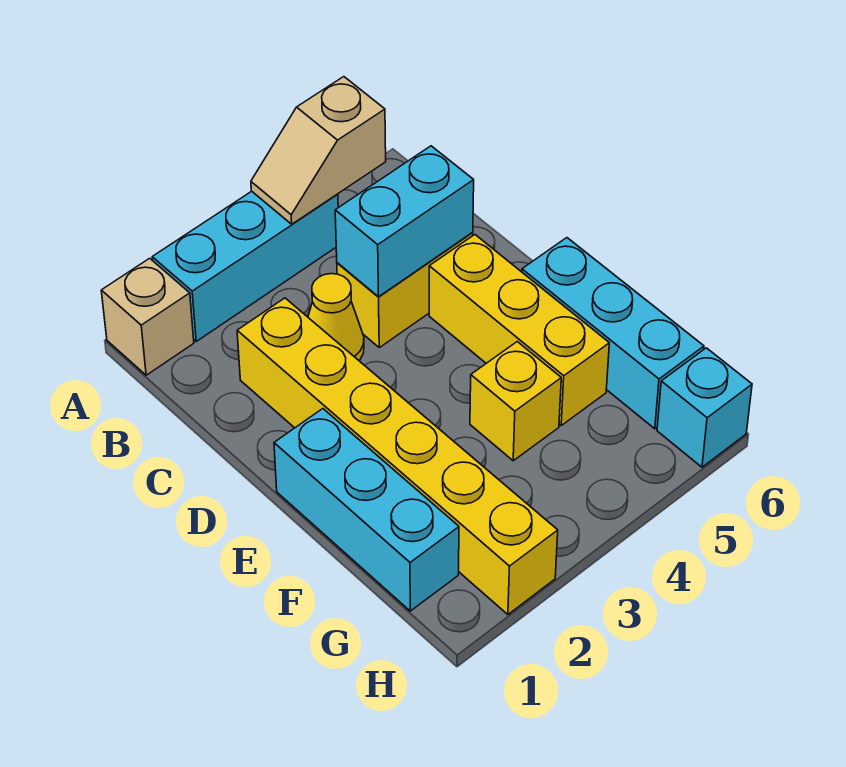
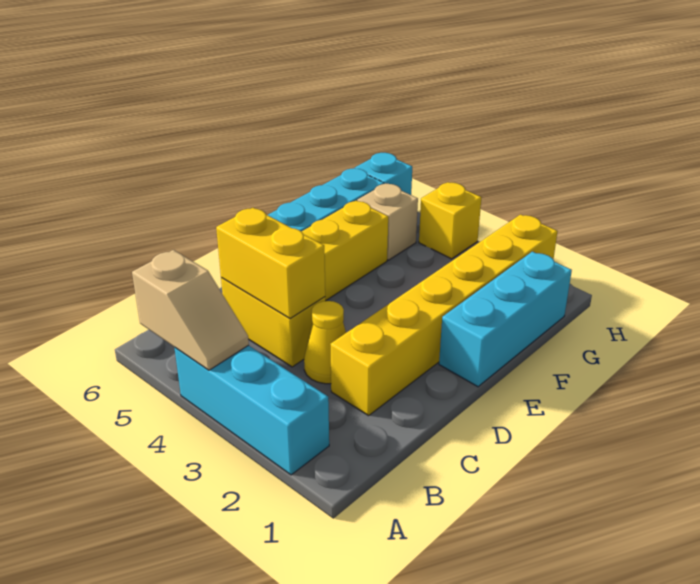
tan 1x1 brick [101,258,194,375] -> tan 1x1 brick moved to [357,183,418,260]
cyan 1x2 brick [335,146,474,297] -> yellow 1x2 brick [216,208,325,319]
yellow 1x1 brick [470,342,561,461] -> yellow 1x1 brick moved to [419,182,482,259]

